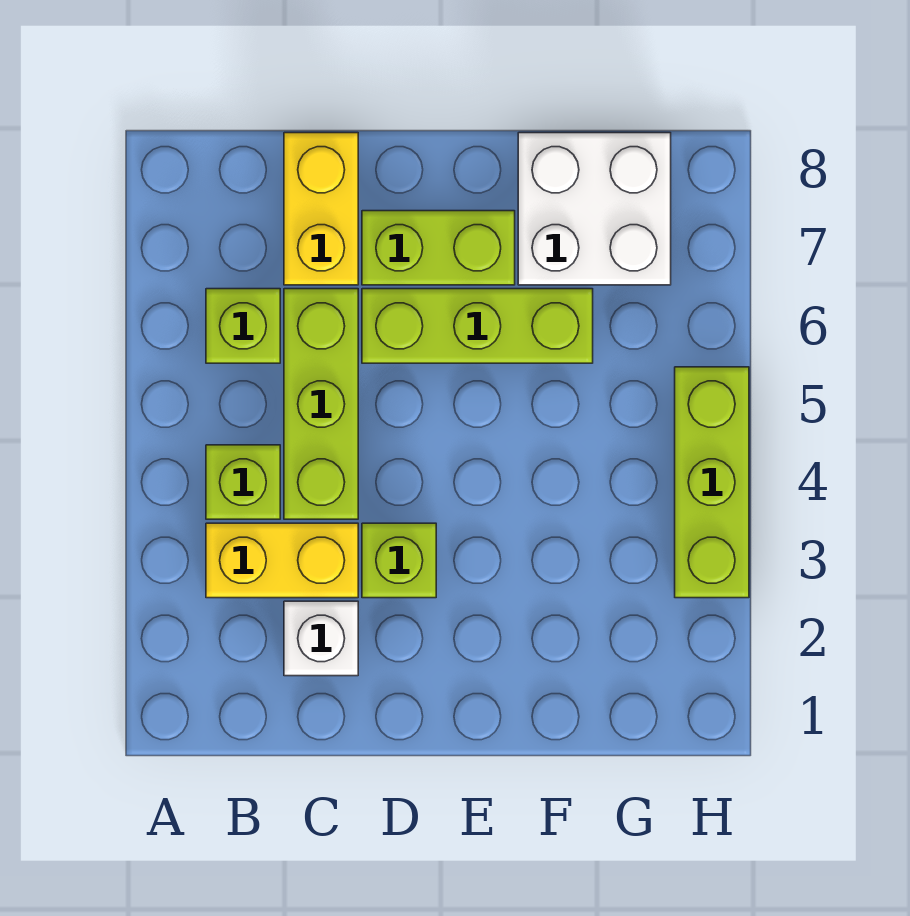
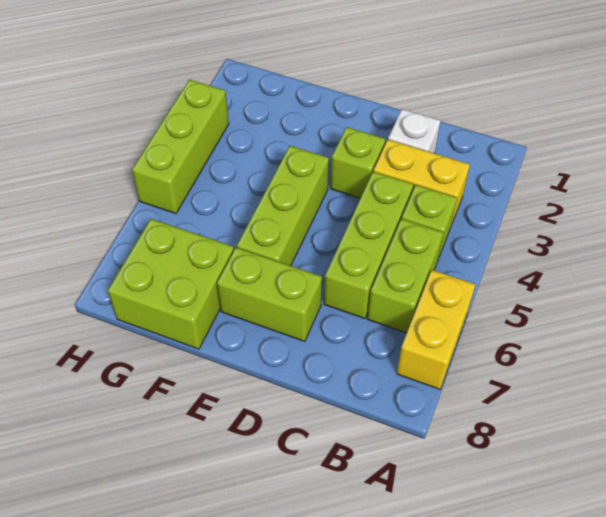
lime 1x1 brick [206,289,280,363] -> lime 1x2 brick [368,219,444,333]
yellow 1x2 brick [284,133,358,285] -> yellow 1x2 brick moved to [397,270,476,389]
lime 1x3 brick [362,289,593,363] -> lime 1x3 brick turned to [237,146,329,266]
white 2x2 brick [518,133,671,285] -> lime 2x2 brick [108,219,234,349]

